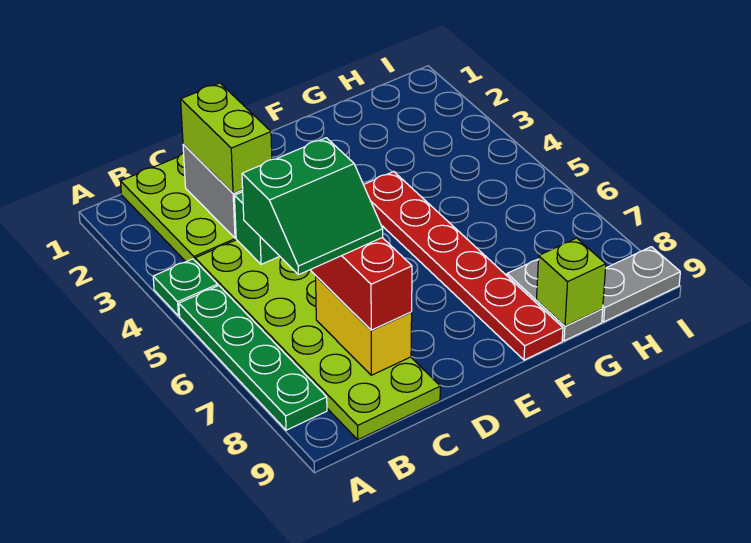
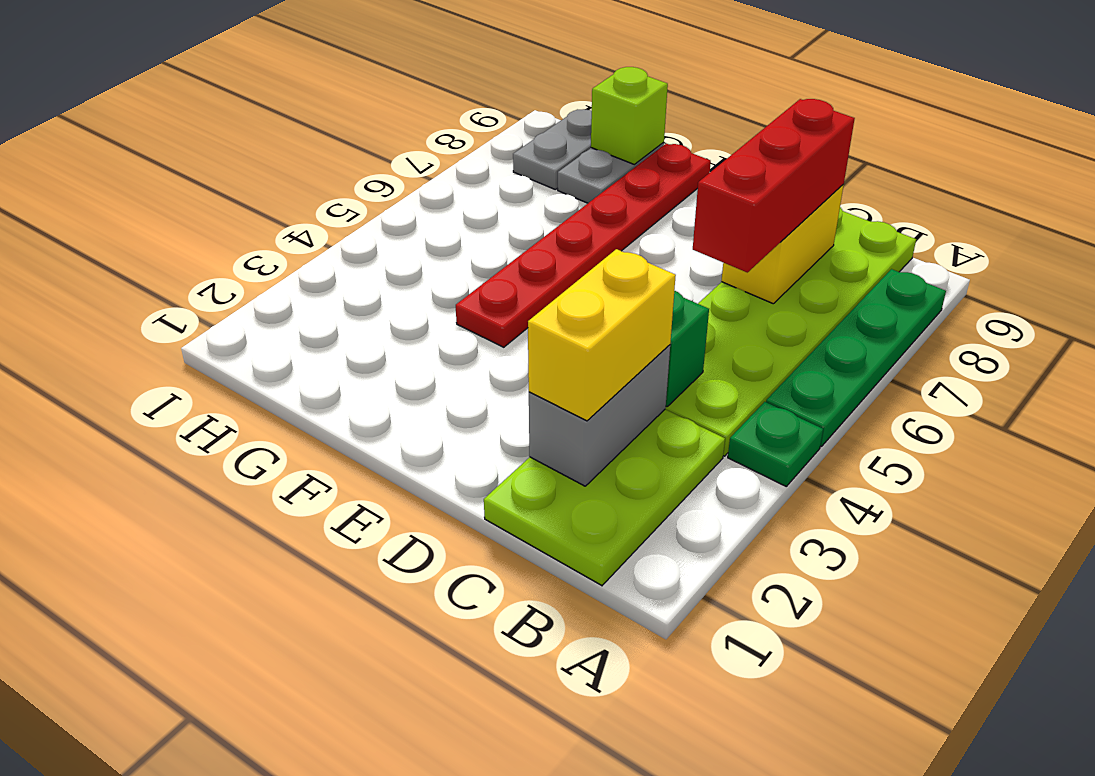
green 2x2 slope [242,138,383,275] -> none
lime 1x2 brick [181,83,272,193] -> yellow 1x2 brick [528,249,676,421]
grey 1x2 plate [602,247,680,322] -> grey 1x2 plate turned to [513,109,592,189]

